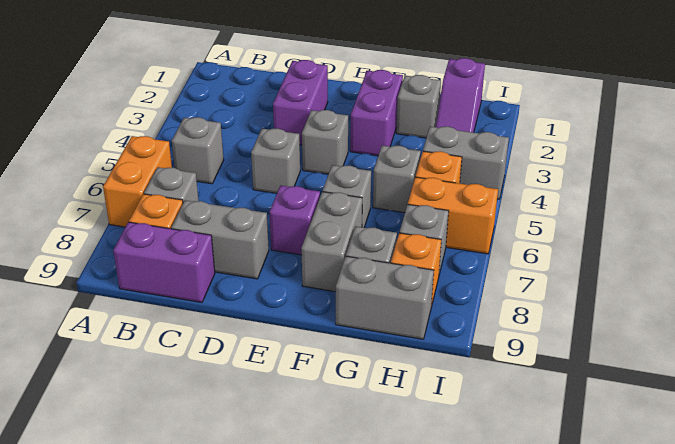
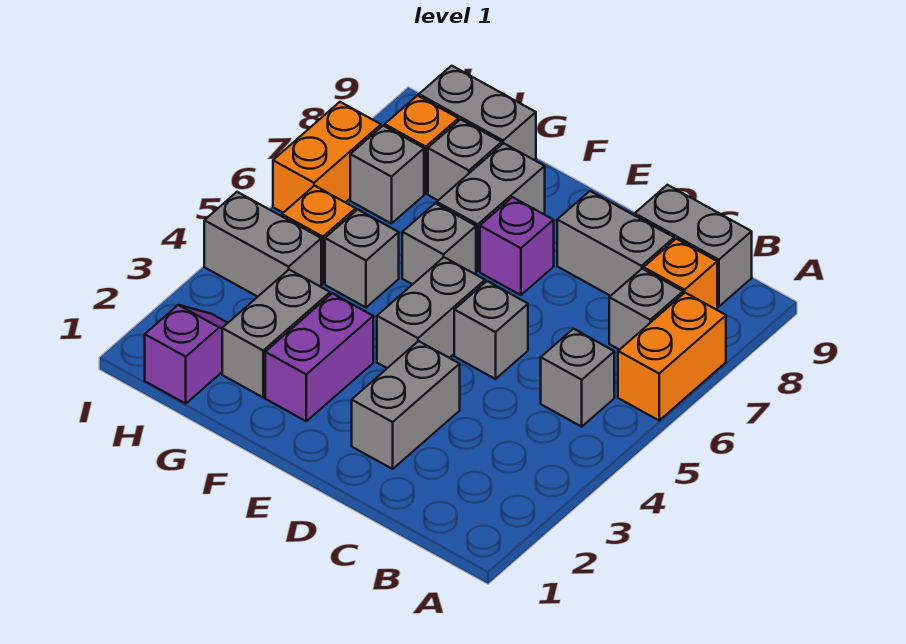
purple 1x2 brick [113,222,215,302] -> grey 1x2 brick [635,185,752,307]
purple 1x2 brick [273,60,328,145] -> grey 1x2 brick [352,341,460,469]
grey 1x1 brick [302,110,348,174] -> grey 1x2 brick [377,257,485,368]
grey 1x1 brick [396,75,441,138] -> grey 1x2 brick [222,270,330,397]
orange 1x2 brick [408,177,498,254] -> orange 1x2 brick turned to [273,102,381,213]

